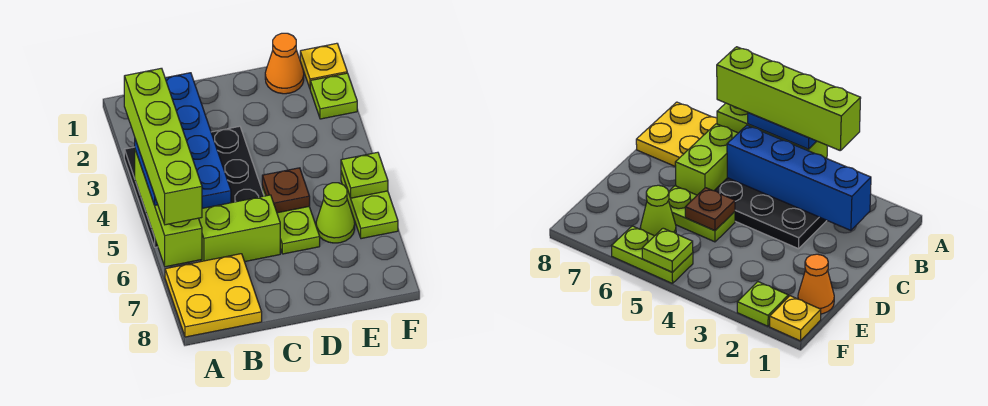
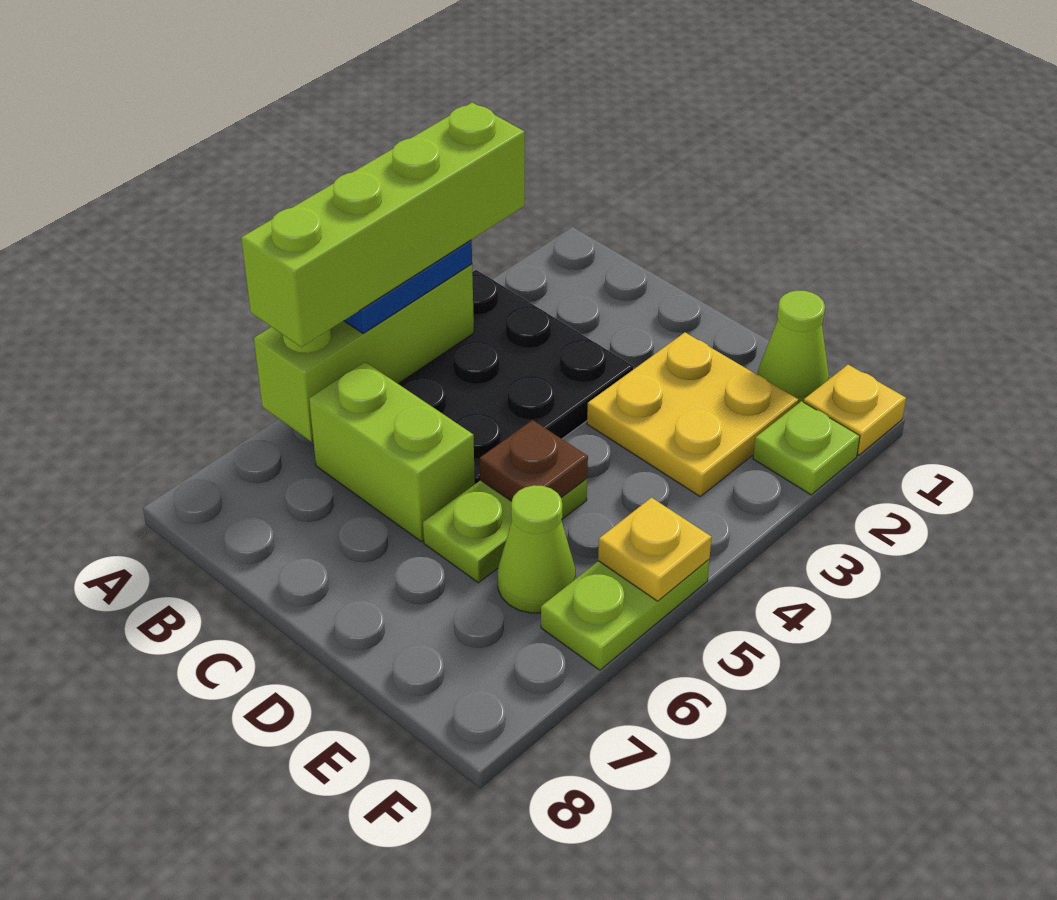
yellow 2x2 plate [165,254,262,337] -> yellow 2x2 plate moved to [587,332,798,496]
blue 1x4 brick [165,73,231,208] -> none
orange 1x1 cone [265,33,304,94] -> lime 1x1 cone [758,291,829,403]
lime 1x1 plate [341,152,388,198] -> yellow 1x1 plate [598,498,711,601]

